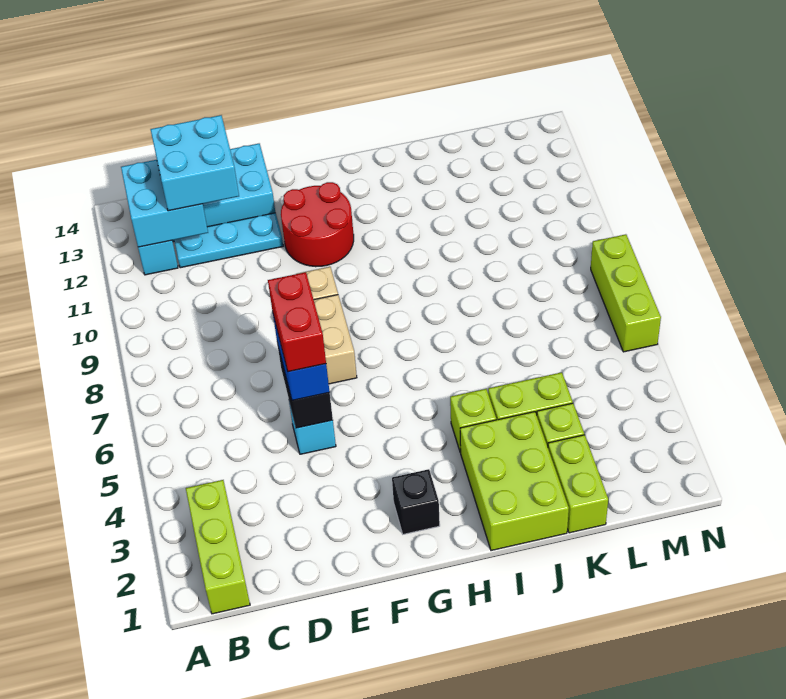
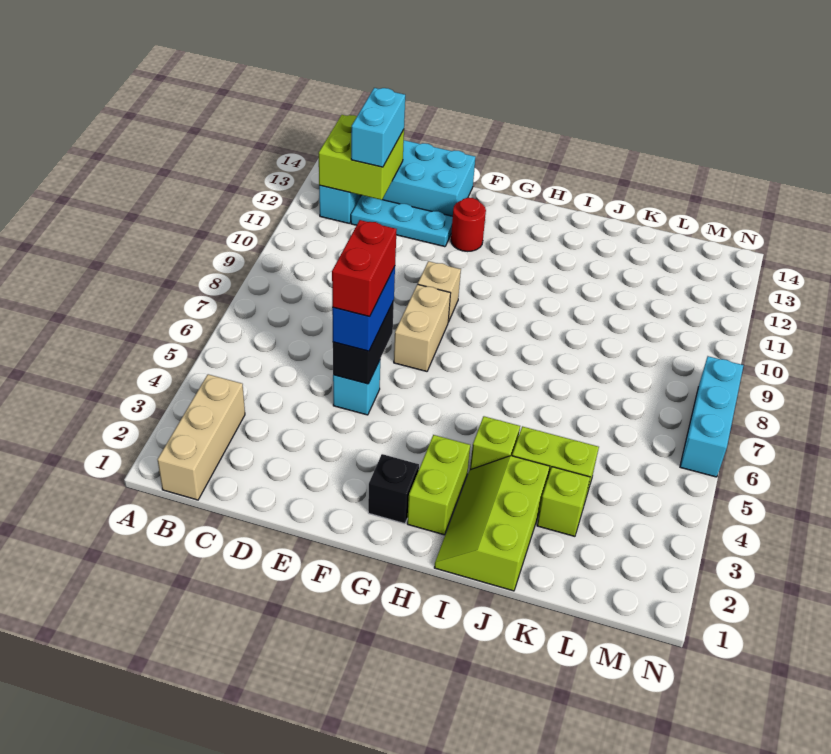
lime 1x3 brick [186,480,250,614] -> tan 1x3 brick [158,374,245,500]
cyan 2x2 brick [121,160,208,247] -> lime 2x2 brick [319,115,404,200]
cyan 2x2 brick [151,115,239,211] -> cyan 1x2 brick [351,88,405,167]
red 2x2 round brick [281,182,354,267] -> red 1x1 round brick [451,198,486,251]
lime 2x3 brick [460,412,569,551] -> lime 2x3 slope [434,456,550,591]
lime 1x2 brick [548,435,608,533] -> lime 1x2 brick moved to [407,435,470,535]
lime 1x3 brick [591,234,661,352] -> cyan 1x3 brick [680,356,744,477]

